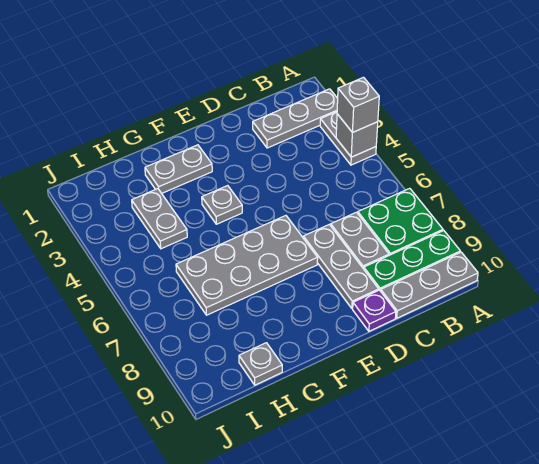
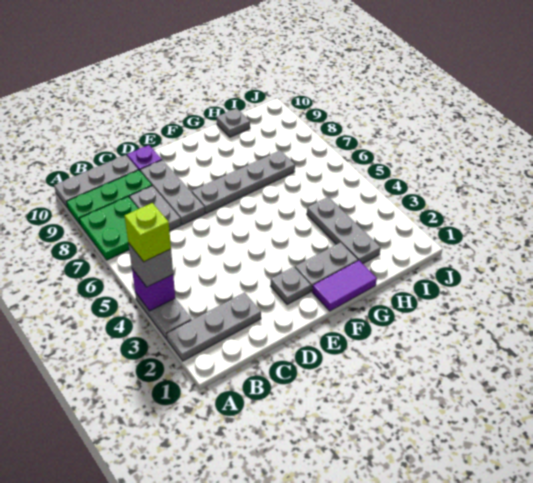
grey 1x1 brick [336,114,378,157] -> purple 1x1 brick [132,269,175,311]
none -> lime 1x1 brick [125,203,171,262]
grey 2x4 plate [176,216,318,315] -> grey 1x4 plate [192,150,295,214]
none -> purple 1x2 tile [312,261,377,311]
grey 1x1 plate [202,186,242,224] -> grey 1x1 plate moved to [271,267,311,305]
grey 1x2 plate [132,189,187,249] -> grey 1x3 plate [307,197,381,264]

